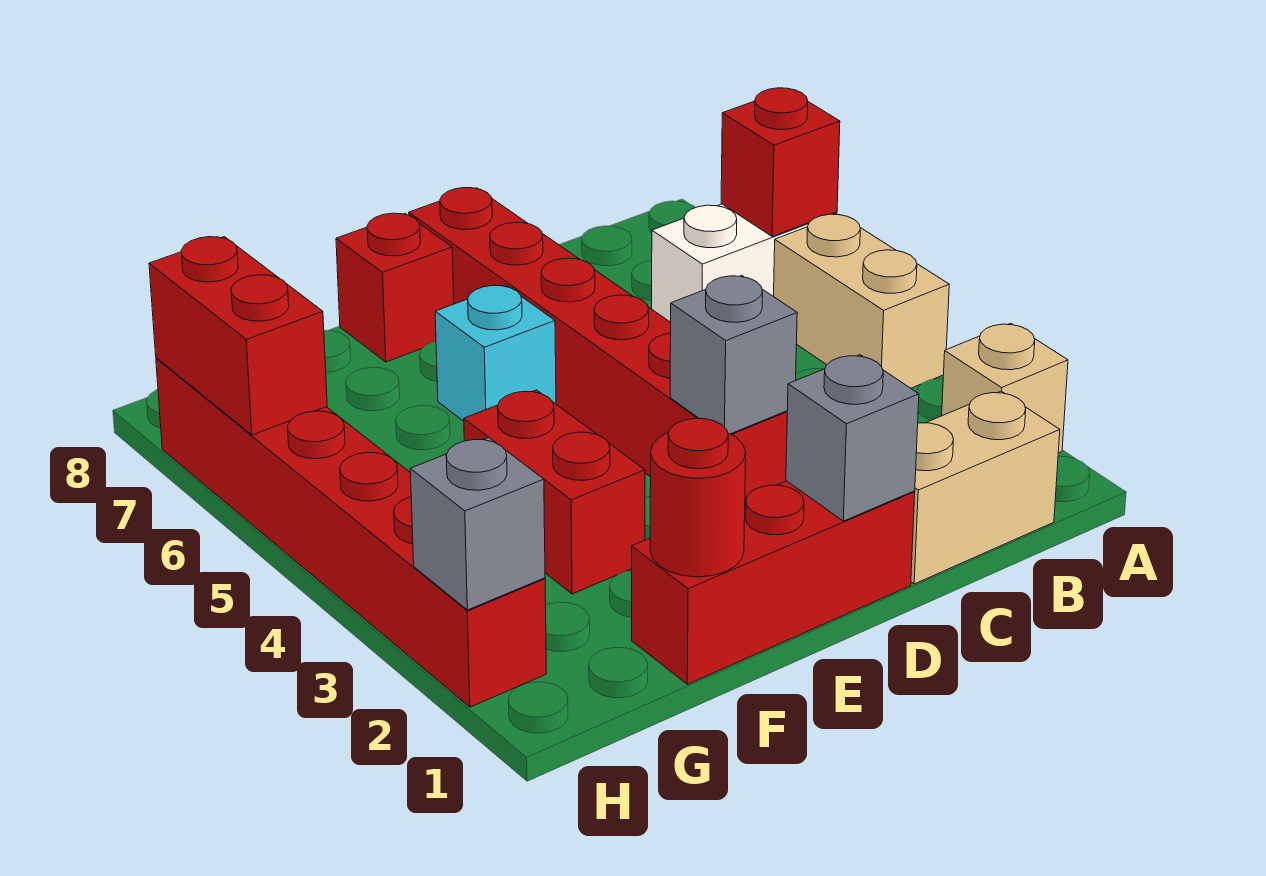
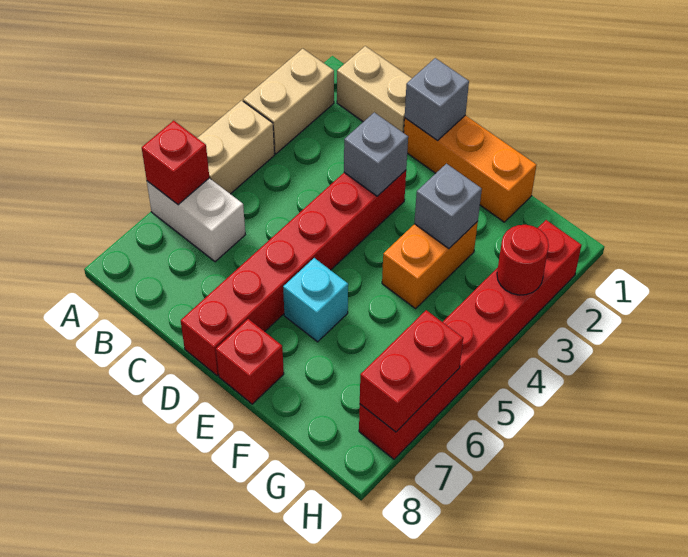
tan 1x1 brick [942,323,1068,453] -> tan 1x2 brick [243,49,334,154]
red 1x3 brick [632,481,915,684] -> orange 1x3 brick [404,115,536,222]
red 1x1 round brick [650,418,746,577] -> red 1x1 round brick moved to [497,225,549,295]
red 1x2 brick [464,390,645,594] -> orange 1x2 brick [382,222,478,309]
grey 1x1 brick [410,437,545,610] -> grey 1x1 brick moved to [414,164,482,249]

